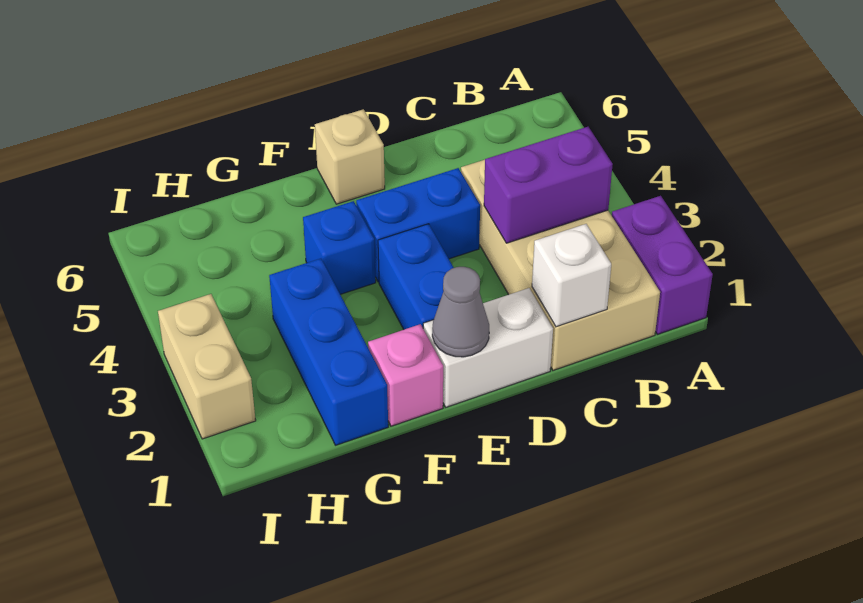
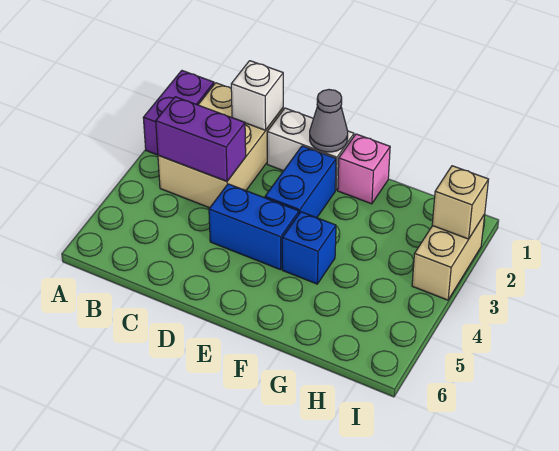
tan 2x4 brick [461,160,660,370] -> tan 2x3 brick [158,83,283,208]
tan 1x1 brick [315,109,385,204] -> tan 1x1 brick moved to [432,166,489,239]
blue 1x3 brick [269,259,388,445] -> none

